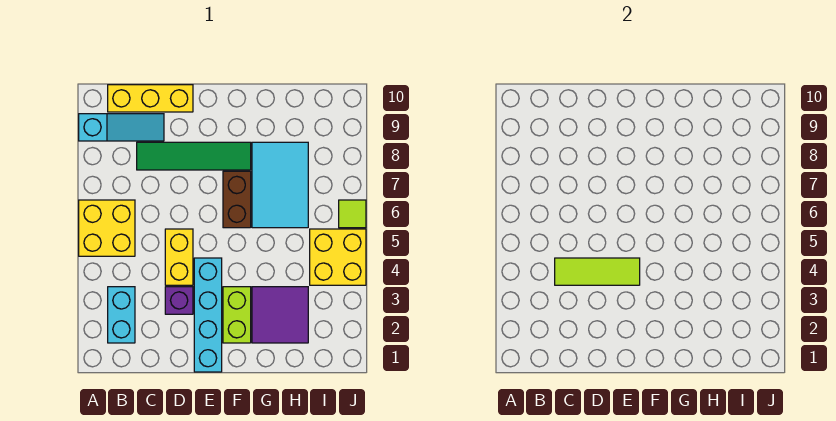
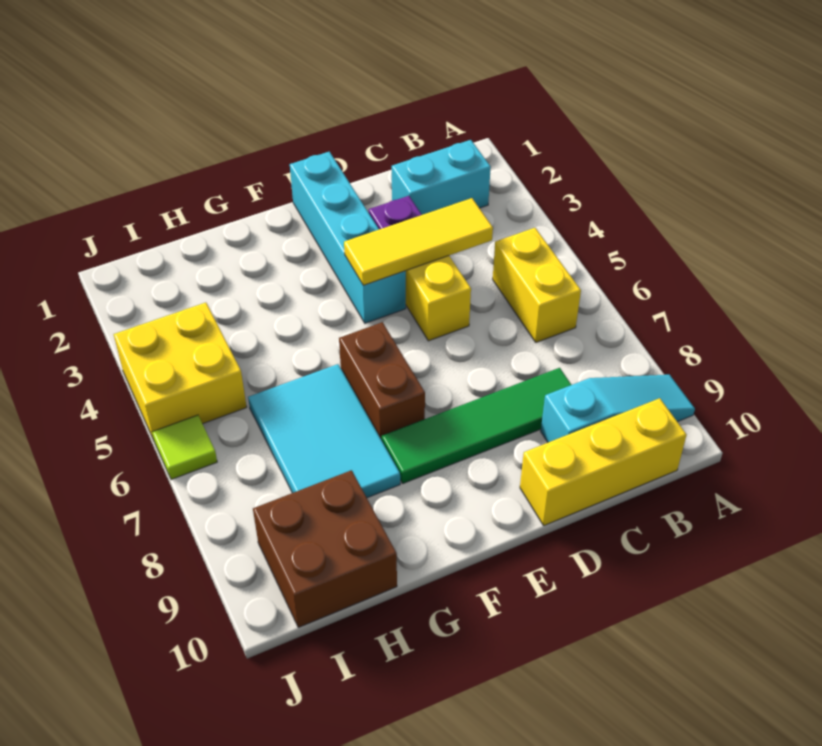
yellow 2x2 brick [79,200,135,256] -> yellow 1x2 brick [493,228,581,342]
cyan 1x3 slope [79,114,164,141] -> cyan 1x3 slope turned to [541,375,695,442]
cyan 1x2 brick [108,287,135,343] -> cyan 1x2 brick turned to [392,140,491,215]
lime 1x3 tile [555,258,640,285] -> yellow 1x3 tile [344,198,493,285]
lime 1x2 brick [223,287,251,343] -> none
purple 2x2 tile [252,287,308,343] -> none
none -> brown 2x2 brick [253,470,397,627]

